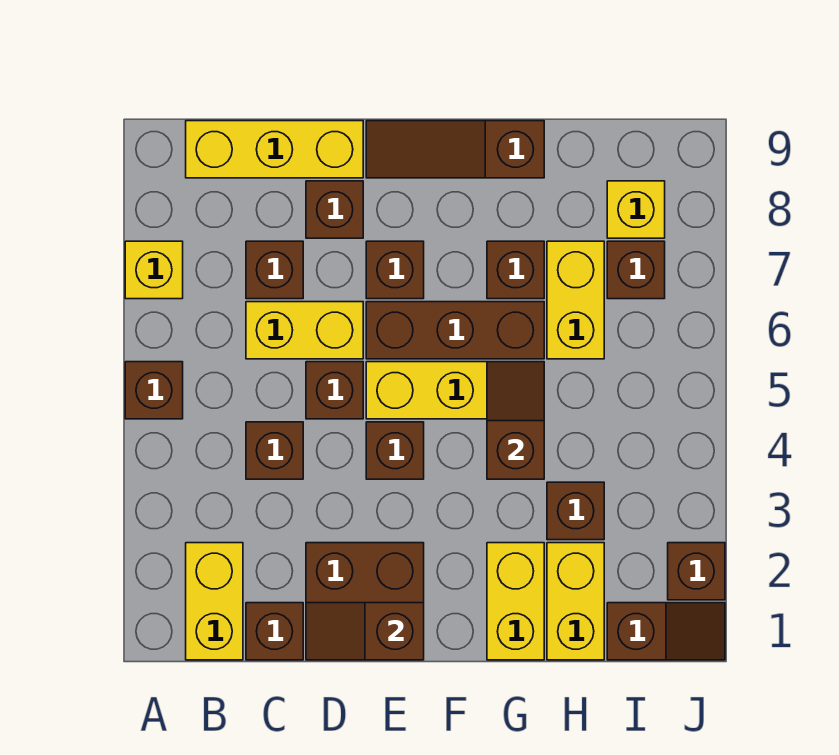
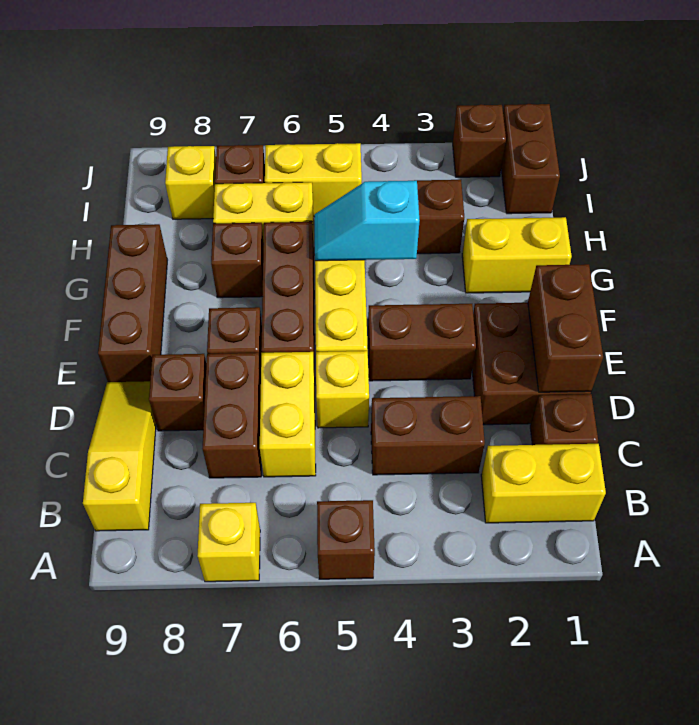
yellow 1x3 brick [186,121,363,178] -> yellow 1x3 slope [83,381,156,531]
brown 1x1 brick [246,422,303,479] -> brown 1x2 brick [371,396,485,475]
brown 1x1 brick [246,241,303,299] -> brown 1x2 brick [203,353,261,478]
brown 1x2 slope [306,603,424,660] -> brown 1x2 brick [528,264,603,392]
brown 1x1 brick [306,362,363,419] -> yellow 1x1 brick [316,351,369,428]
brown 1x1 brick [366,422,424,479] -> brown 1x2 brick [368,304,476,381]
brown 1x3 slope [366,121,544,178] -> brown 1x3 brick [98,224,167,382]
brown 1x2 slope [487,362,544,479] -> cyan 1x2 slope [315,181,420,261]
yellow 1x2 brick [547,543,604,660] -> yellow 1x2 brick moved to [265,143,362,217]
brown 1x2 slope [607,603,725,660] -> brown 1x2 brick [501,104,560,214]

